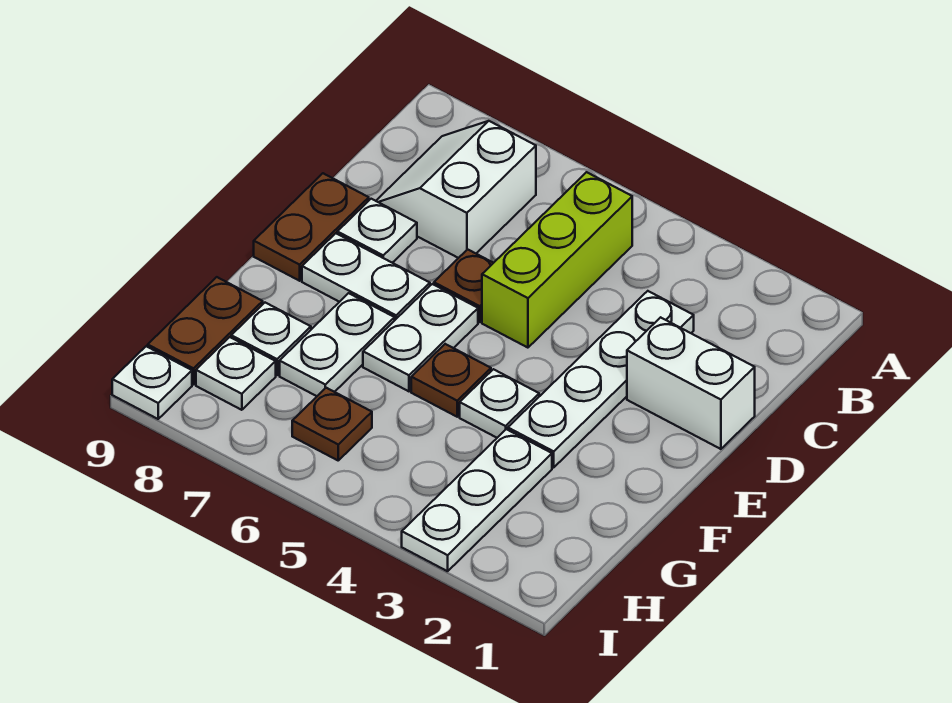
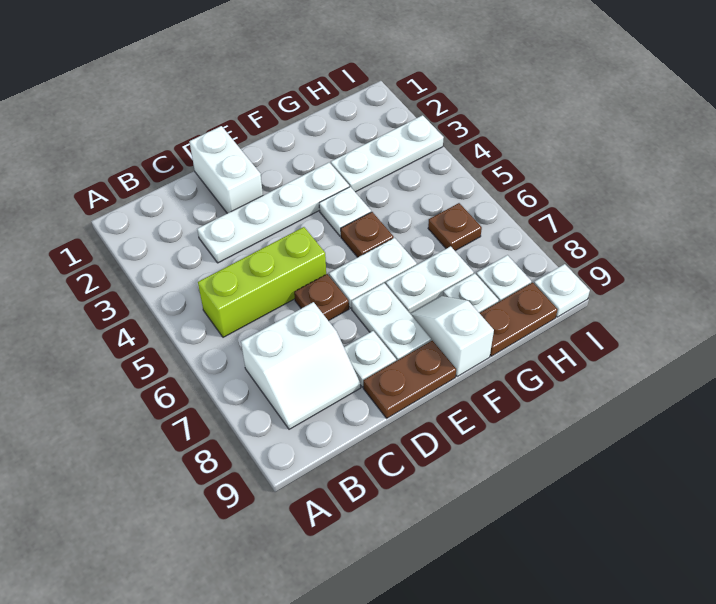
none -> white 1x2 slope [410,296,494,377]

